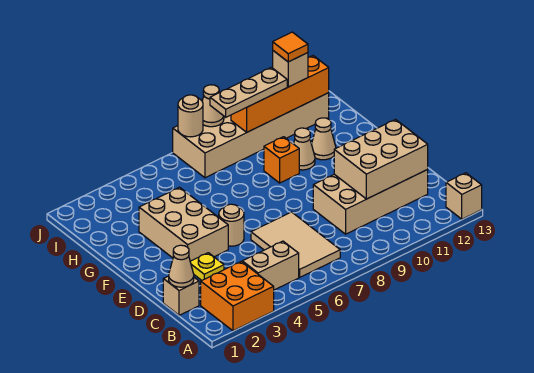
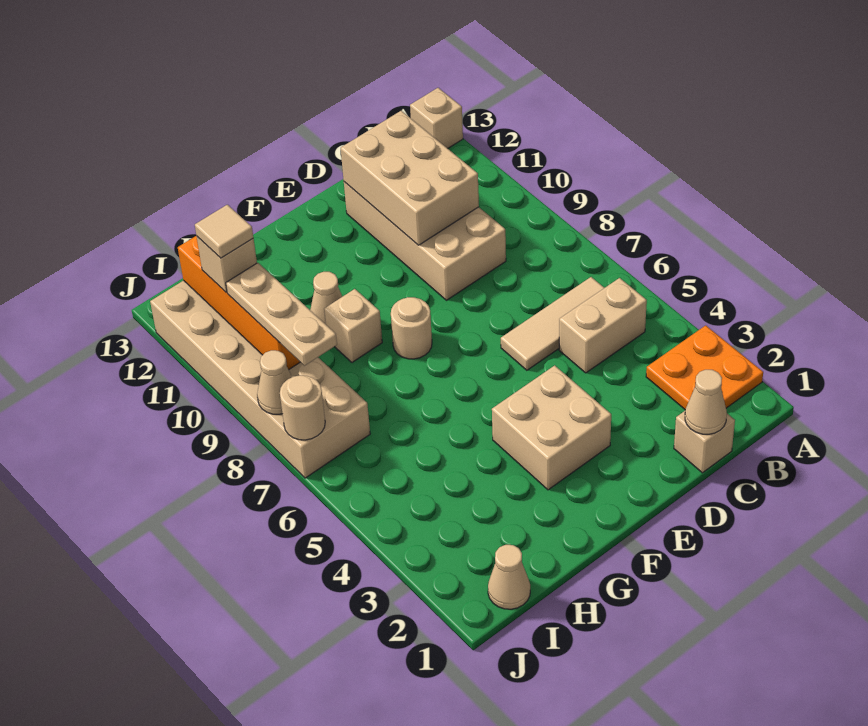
orange 2x2 brick [201,261,274,331] -> orange 2x2 plate [646,325,763,409]
tan 1x2 brick [242,241,299,290] -> tan 1x2 brick turned to [559,278,647,373]
tan 2x3 tile [251,212,340,277] -> tan 1x3 tile [501,277,604,370]
yellow 1x1 plate [190,253,224,280] -> none
tan 2x3 brick [139,187,228,261] -> tan 2x2 brick [492,365,611,490]
tan 1x1 round brick [219,204,244,246] -> tan 1x1 round brick moved to [391,297,432,359]
orange 1x1 brick [264,137,299,183] -> tan 1x1 brick [324,289,382,362]
tan 1x1 cone [312,118,336,160] -> tan 1x1 cone moved to [488,545,530,609]
orange 1x1 tile [273,32,308,62] -> tan 1x1 tile [195,205,253,258]

